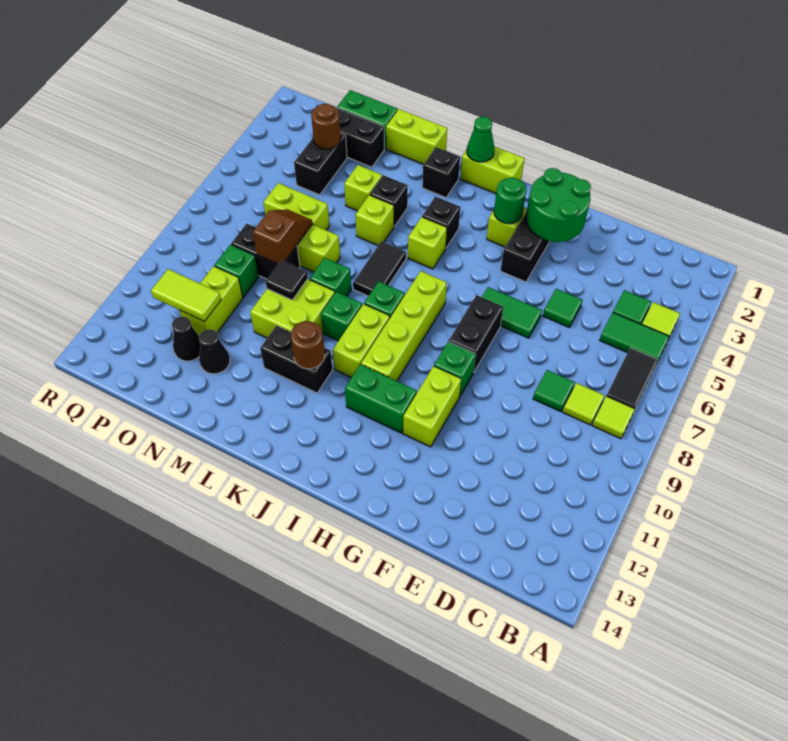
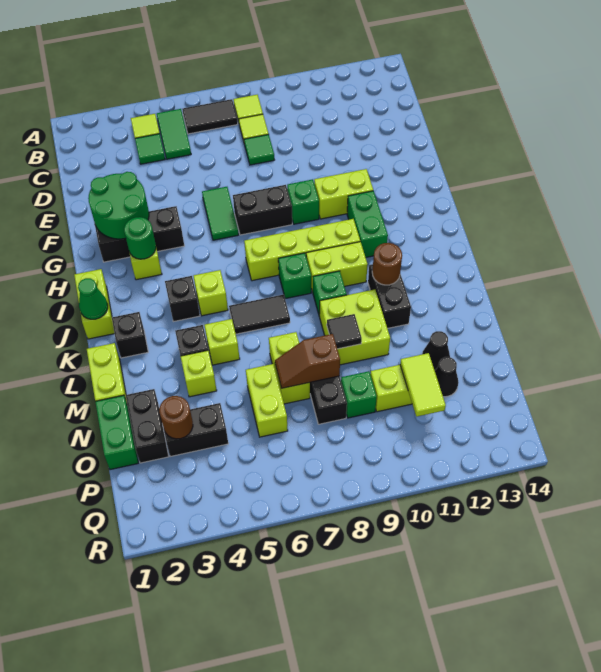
green 1x1 tile [543,289,582,327] -> none
green 1x1 brick [310,258,351,296] -> none

